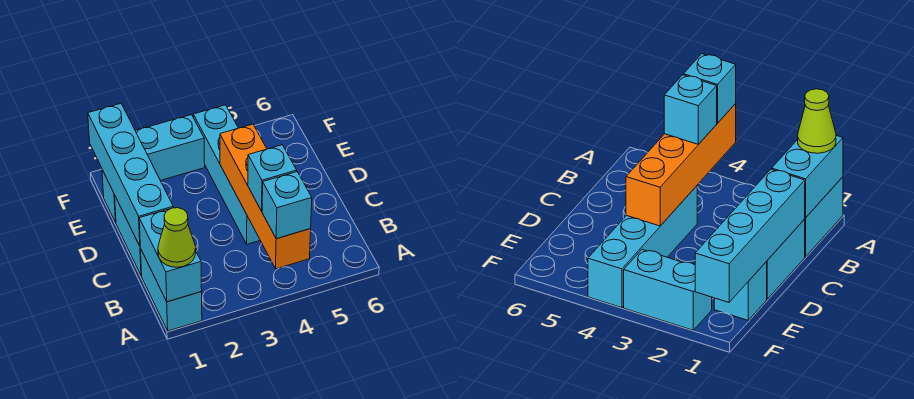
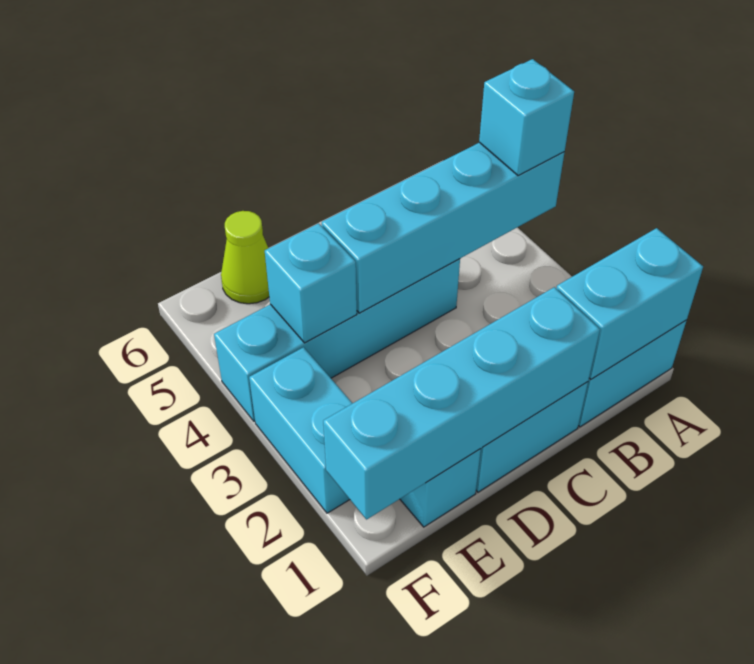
lime 1x1 cone [158,208,196,267] -> lime 1x1 cone moved to [221,211,269,304]
orange 1x4 brick [220,124,311,269] -> cyan 1x4 brick [322,142,565,313]
cyan 1x1 brick [248,145,297,211] -> cyan 1x1 brick moved to [265,223,357,343]

